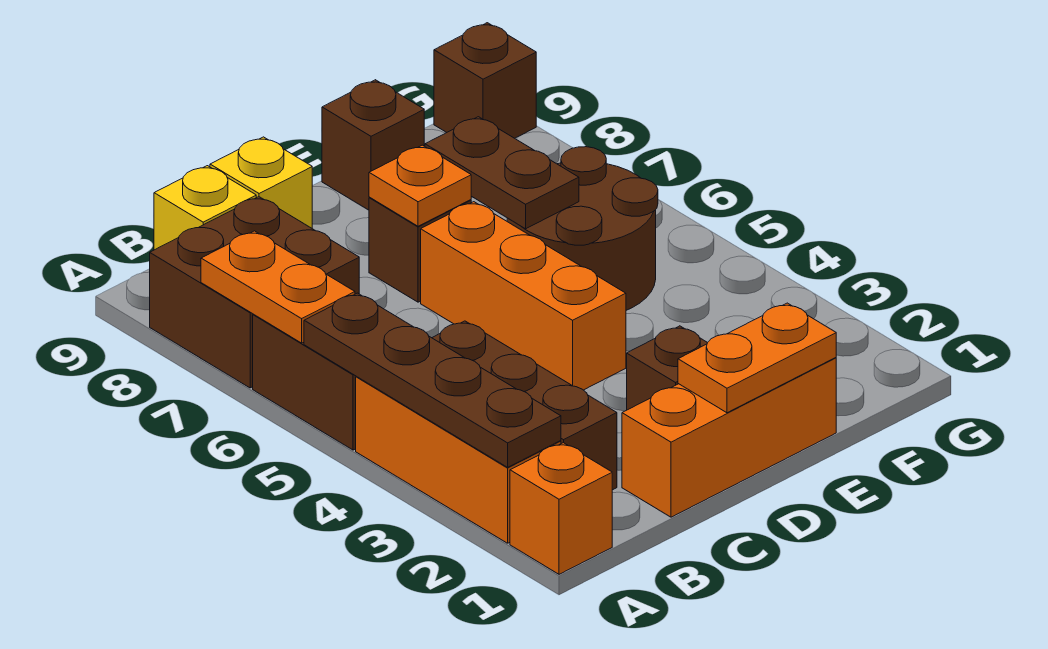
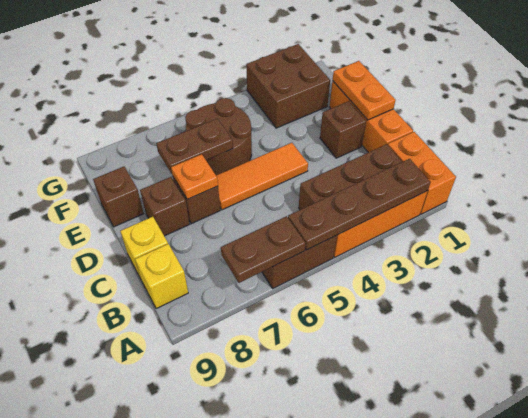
orange 1x1 brick [510,443,612,574] -> orange 1x2 brick [388,132,456,214]
orange 1x2 plate [201,231,355,343] -> brown 1x2 plate [221,216,305,283]
brown 2x2 brick [150,197,359,388] -> brown 2x2 brick moved to [246,44,330,128]
orange 1x3 brick [421,202,626,390] -> orange 1x3 tile [216,143,308,210]
brown 1x1 brick [434,23,536,138] -> brown 1x1 brick moved to [140,177,189,236]

